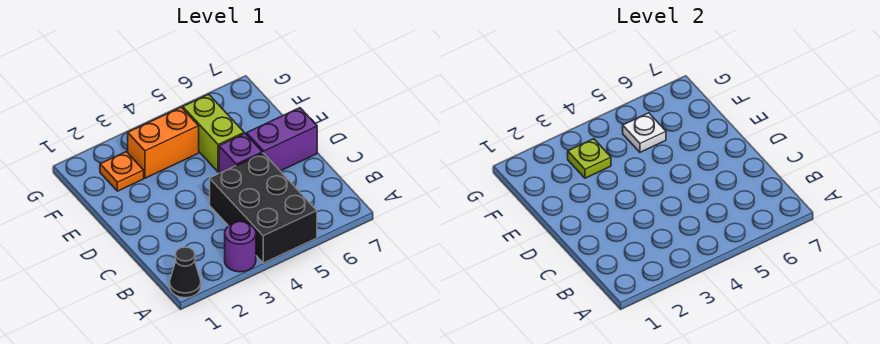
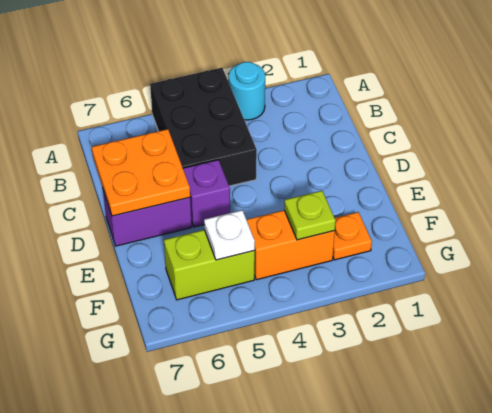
black 1x1 cone [170,247,201,298] -> none
purple 1x1 round brick [225,221,256,272] -> cyan 1x1 round brick [229,62,265,120]
none -> orange 2x2 plate [92,129,190,216]
lime 1x2 brick [183,94,244,172] -> lime 1x2 brick turned to [164,230,255,300]

